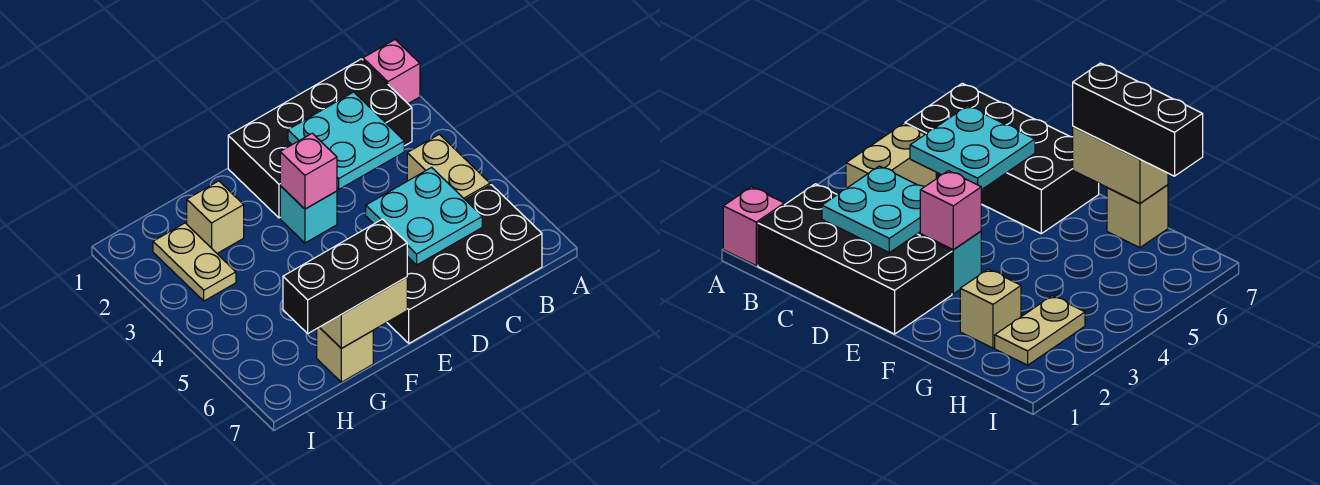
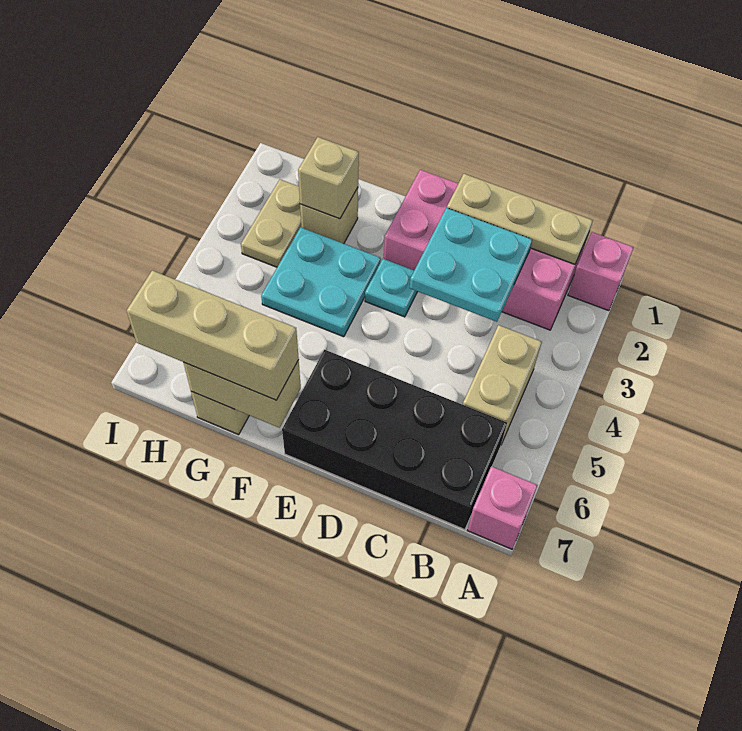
black 2x4 brick [228,59,412,218] -> pink 2x4 brick [384,170,588,330]
none -> tan 1x3 plate [447,174,593,264]
cyan 2x2 plate [366,168,482,265] -> cyan 2x2 plate moved to [261,227,381,337]
cyan 1x1 brick [280,186,337,243] -> cyan 1x1 plate [365,259,417,317]
pink 1x1 brick [280,133,337,209] -> pink 1x1 brick moved to [467,466,538,549]
black 1x3 brick [283,219,407,334] -> tan 1x3 brick [127,271,299,400]
none -> tan 1x1 brick [298,137,359,219]

